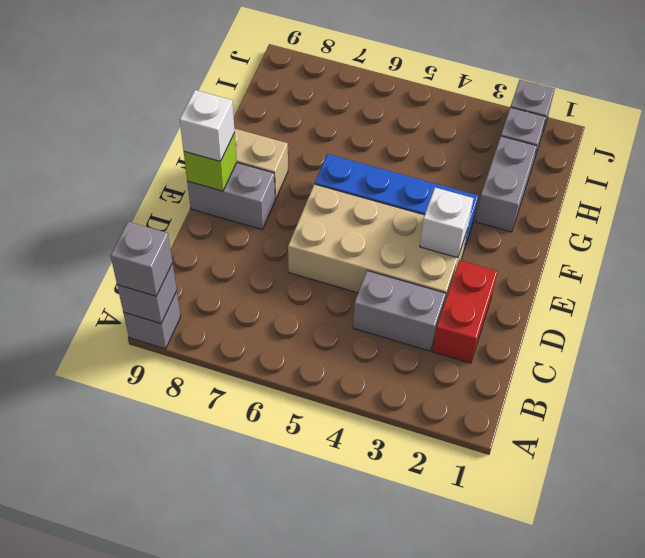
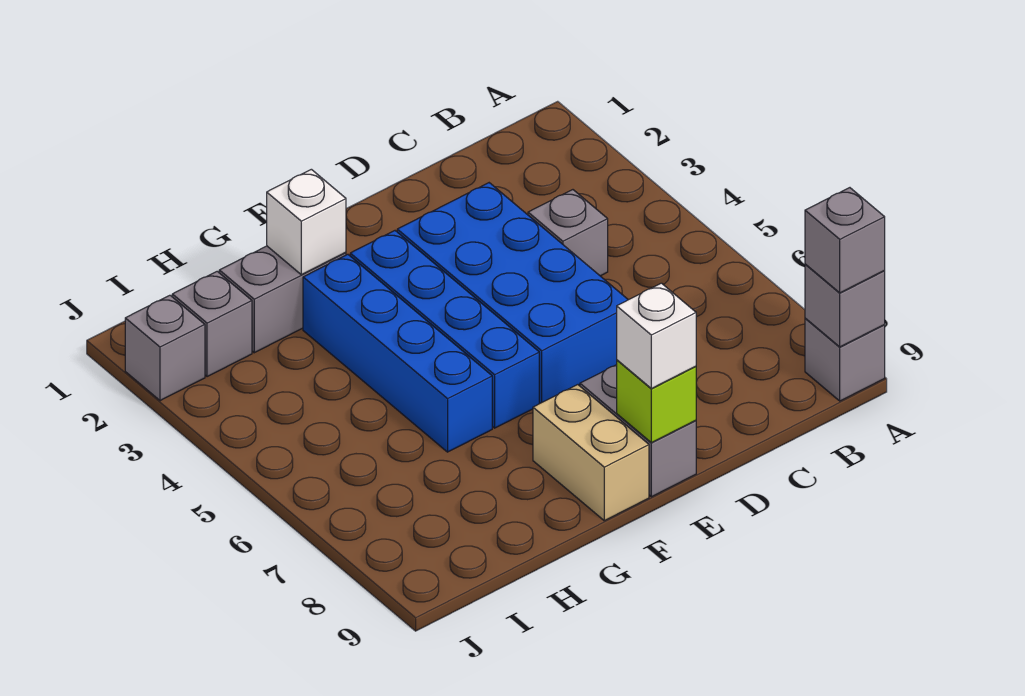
red 1x2 brick [432,260,498,363] -> none
grey 1x2 brick [353,271,446,351] -> grey 1x1 brick [528,190,608,276]
tan 2x4 brick [288,184,468,304] -> blue 2x4 brick [397,183,628,403]
white 1x1 brick [420,188,473,258] -> white 1x1 brick moved to [267,169,346,275]
none -> blue 1x4 brick [303,254,492,452]

